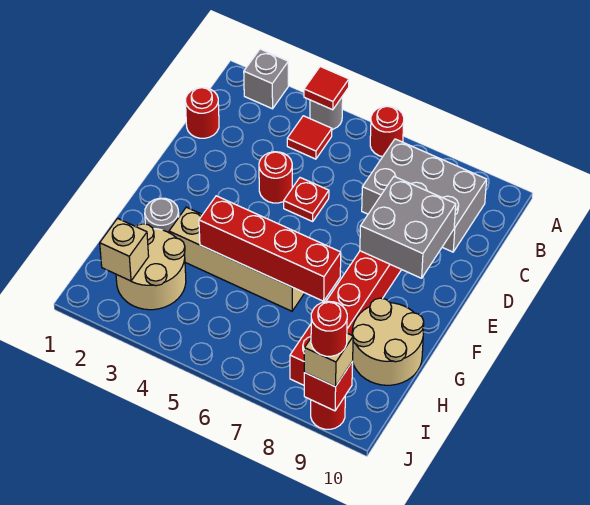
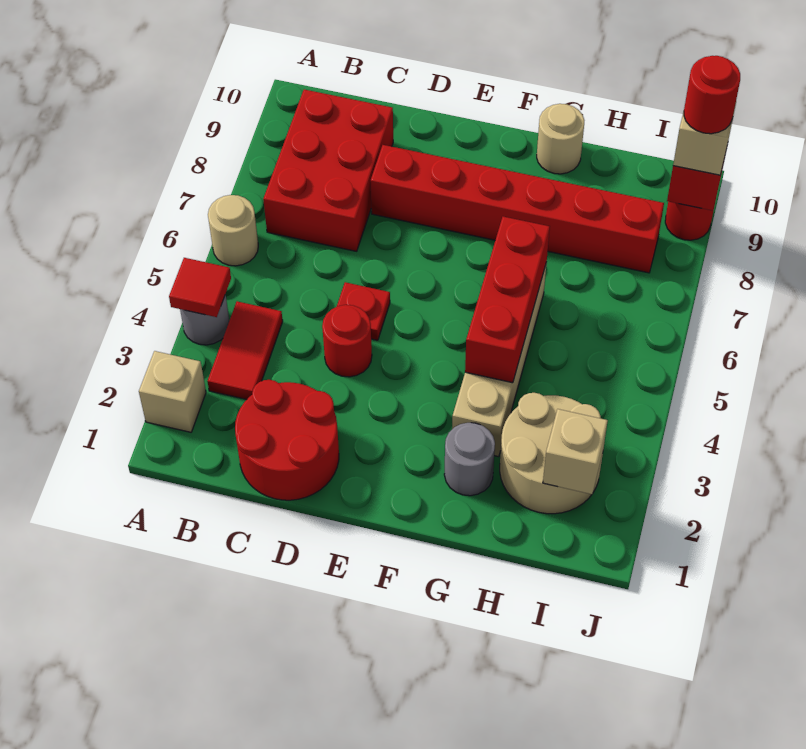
grey 1x1 brick [244,49,288,109] -> tan 1x1 brick [139,351,206,432]
red 1x1 round brick [370,106,404,157] -> tan 1x1 round brick [208,195,258,266]
red 1x1 tile [287,116,332,159] -> red 1x2 tile [207,301,283,399]
grey 2x3 brick [362,139,487,252] -> red 2x3 brick [263,90,393,251]
red 1x1 round brick [186,88,219,138] -> red 2x2 round brick [235,380,339,500]
grey 2x2 brick [360,177,456,278] -> none
red 1x4 brick [199,196,341,301] -> red 1x3 brick [465,217,550,383]
tan 2x2 round brick [352,298,424,385] -> tan 1x1 round brick [537,104,584,174]

